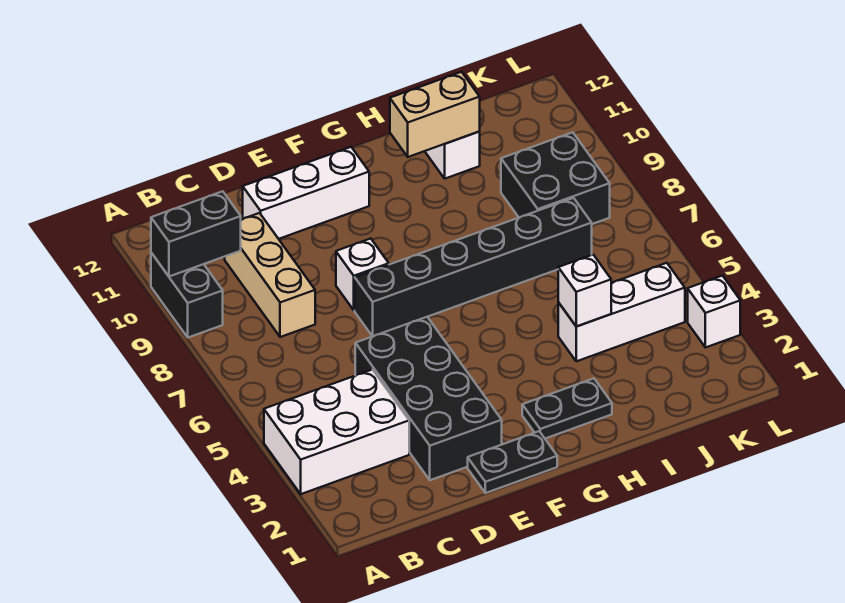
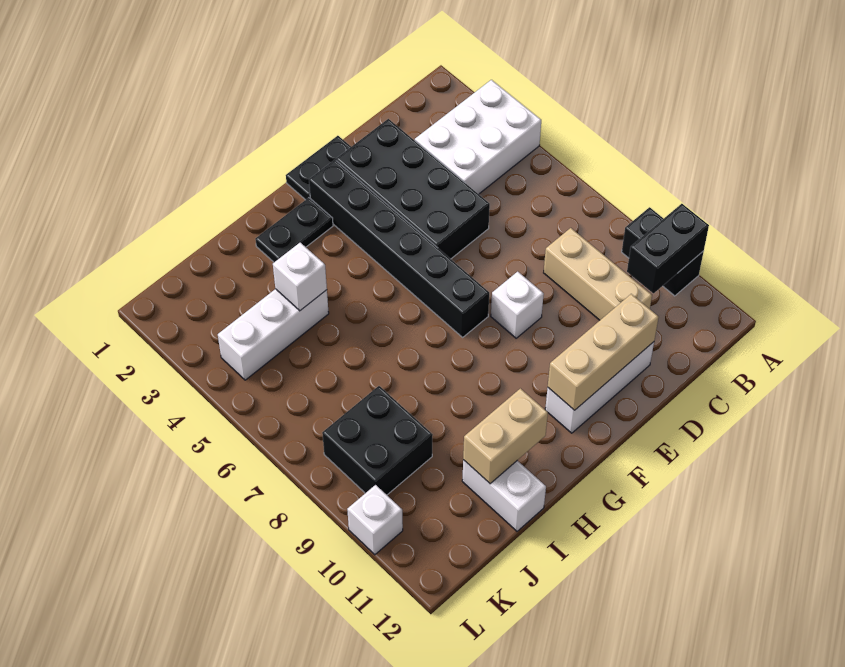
none -> tan 1x3 brick [548,294,659,410]
black 1x6 brick [355,198,592,336] -> black 1x6 brick turned to [309,160,489,337]
white 1x1 brick [688,276,740,348] -> white 1x1 brick moved to [347,485,403,555]

